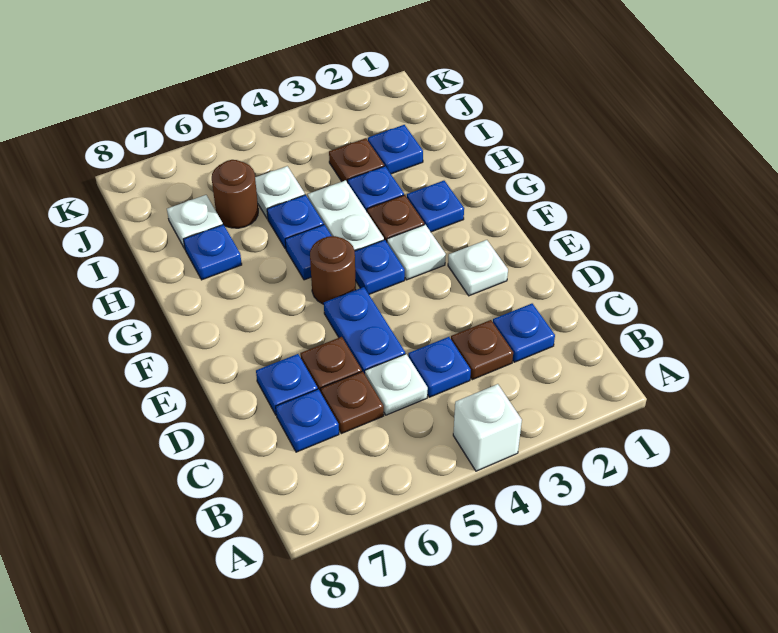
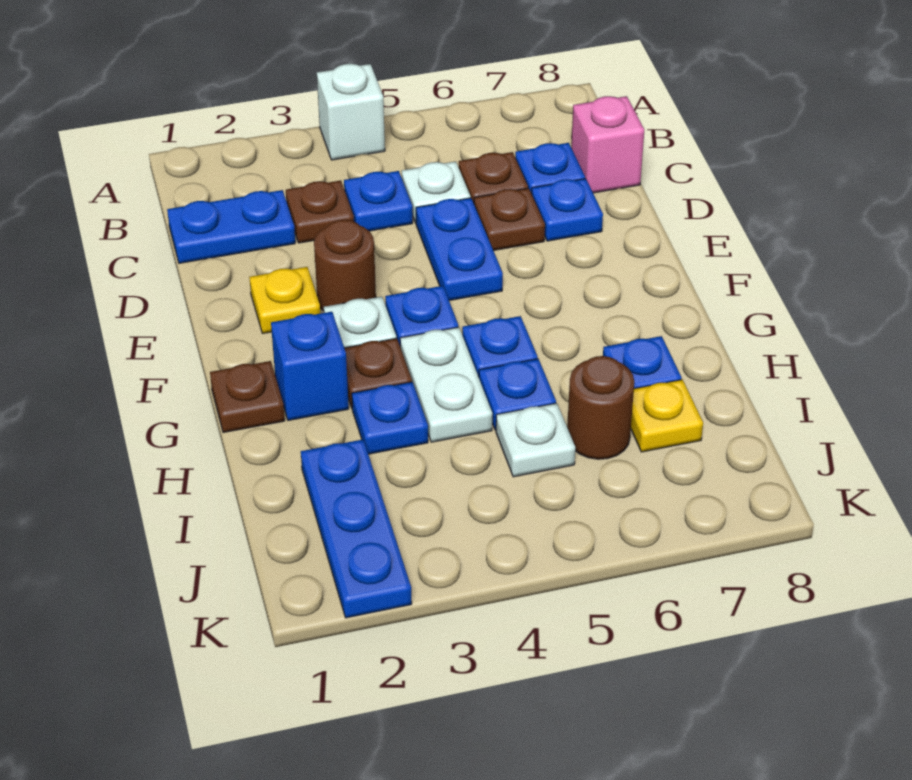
blue 1x1 plate [493,304,555,362] -> blue 1x2 plate [167,190,295,263]
none -> pink 1x1 brick [571,96,644,193]
white 1x1 plate [448,240,508,296] -> yellow 1x1 plate [249,267,321,333]
brown 1x1 round brick [310,236,356,304] -> brown 1x1 round brick moved to [314,220,376,311]
blue 1x1 plate [407,181,464,232] -> blue 1x1 brick [271,312,349,421]
blue 1x1 plate [368,125,423,174] -> blue 1x3 plate [301,440,412,618]
brown 1x1 plate [329,138,384,183] -> brown 1x1 plate moved to [210,361,285,433]
white 1x1 plate [167,195,223,249] -> yellow 1x1 plate [631,380,703,452]

